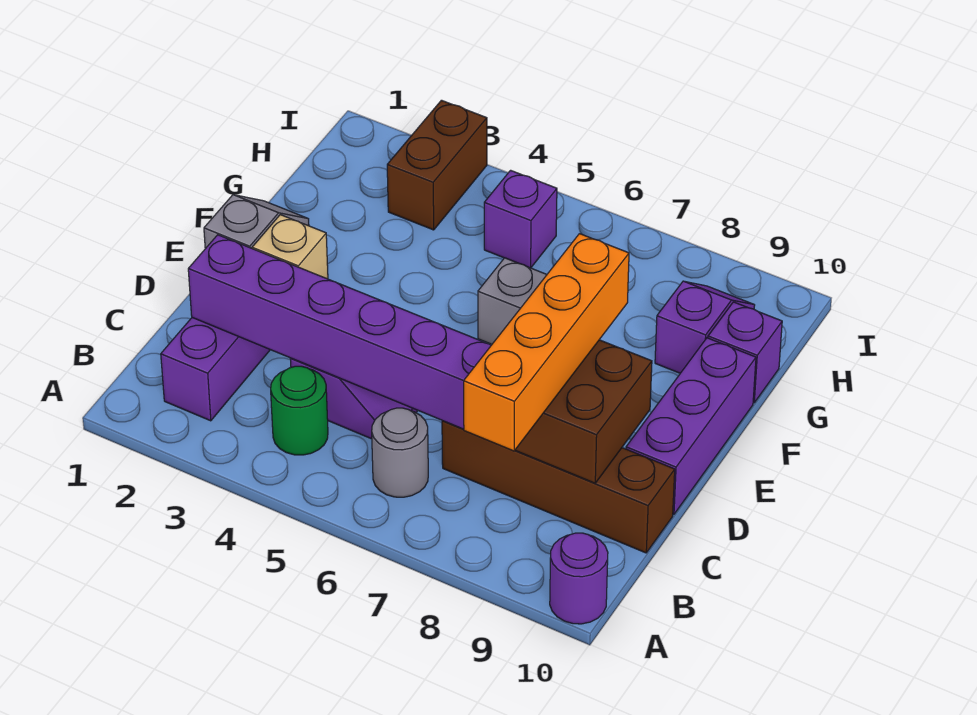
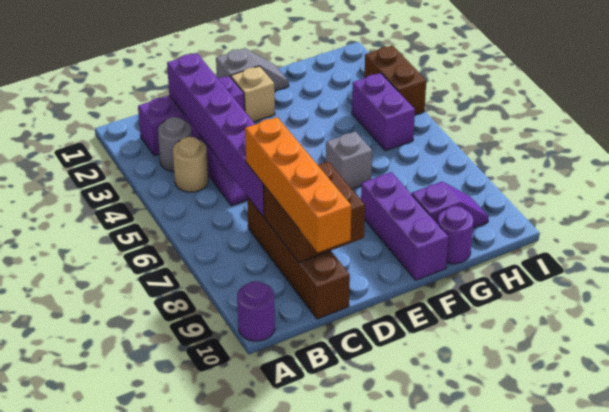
green 1x1 round brick [271,366,328,455] -> tan 1x1 round brick [173,137,208,192]
grey 1x1 round brick [372,408,428,497] -> grey 1x1 round brick moved to [158,117,192,172]
orange 1x4 brick [464,234,629,451] -> orange 1x4 brick turned to [245,117,351,252]
purple 1x3 brick [626,338,756,515] -> purple 1x3 brick turned to [361,172,448,280]
purple 1x1 brick [708,302,782,403] -> purple 1x1 round brick [437,206,473,264]
brown 1x2 brick [387,100,487,230] -> brown 1x2 brick turned to [365,45,426,115]
purple 1x1 brick [484,170,557,268] -> purple 1x2 brick [352,73,415,151]

